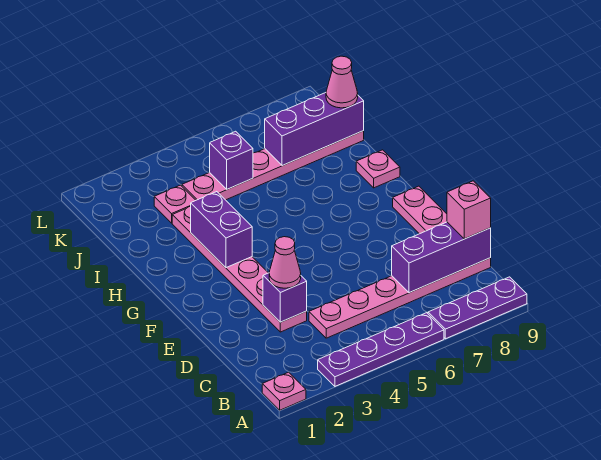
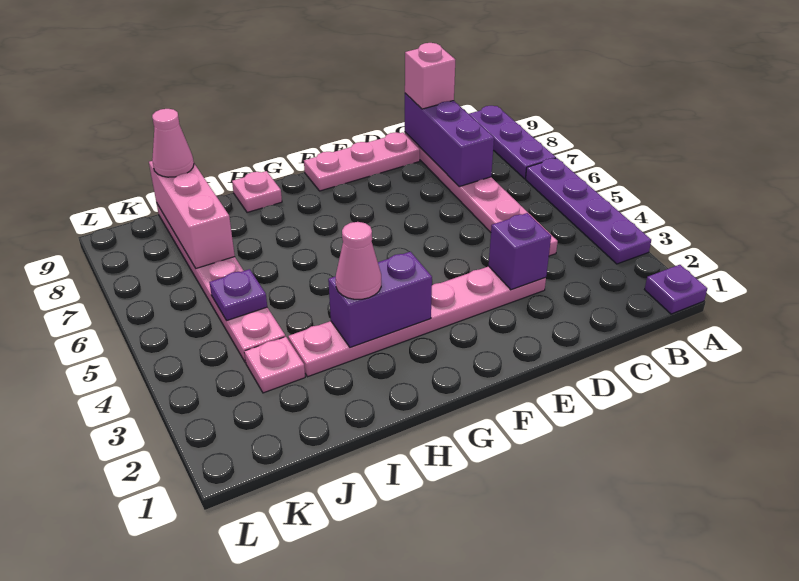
pink 1x1 plate [262,372,306,410] -> purple 1x1 plate [645,265,707,314]
pink 1x1 cone [269,237,301,288] -> pink 1x1 cone moved to [336,222,381,299]
purple 1x1 brick [210,131,253,189] -> purple 1x1 plate [209,269,267,321]
purple 1x3 brick [265,93,364,166] -> pink 1x3 brick [149,161,235,268]

